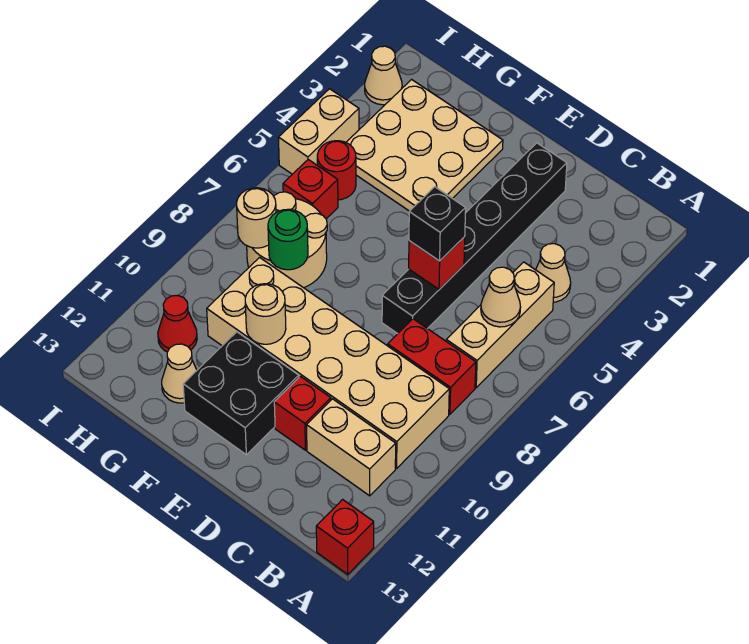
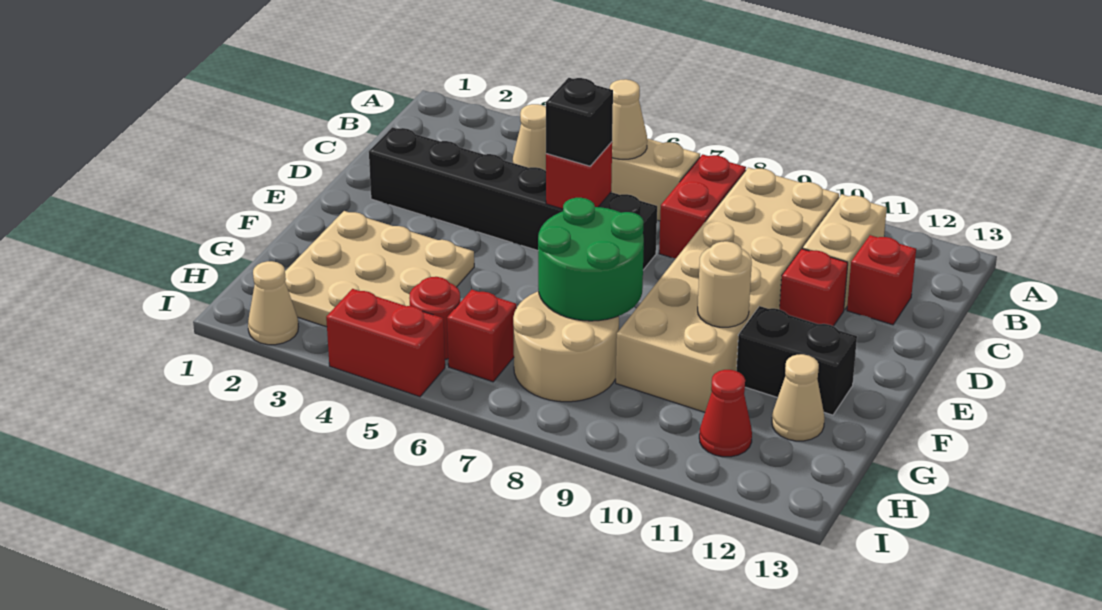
red 1x1 brick [316,500,374,574] -> red 1x1 brick moved to [847,235,916,325]
black 2x2 brick [183,332,299,455] -> black 1x2 brick [737,306,857,415]
green 1x1 round brick [268,209,308,270] -> green 2x2 round brick [538,198,644,321]
tan 1x1 round brick [237,188,276,248] -> none
tan 1x2 brick [279,89,359,174] -> red 1x2 brick [326,289,445,397]

